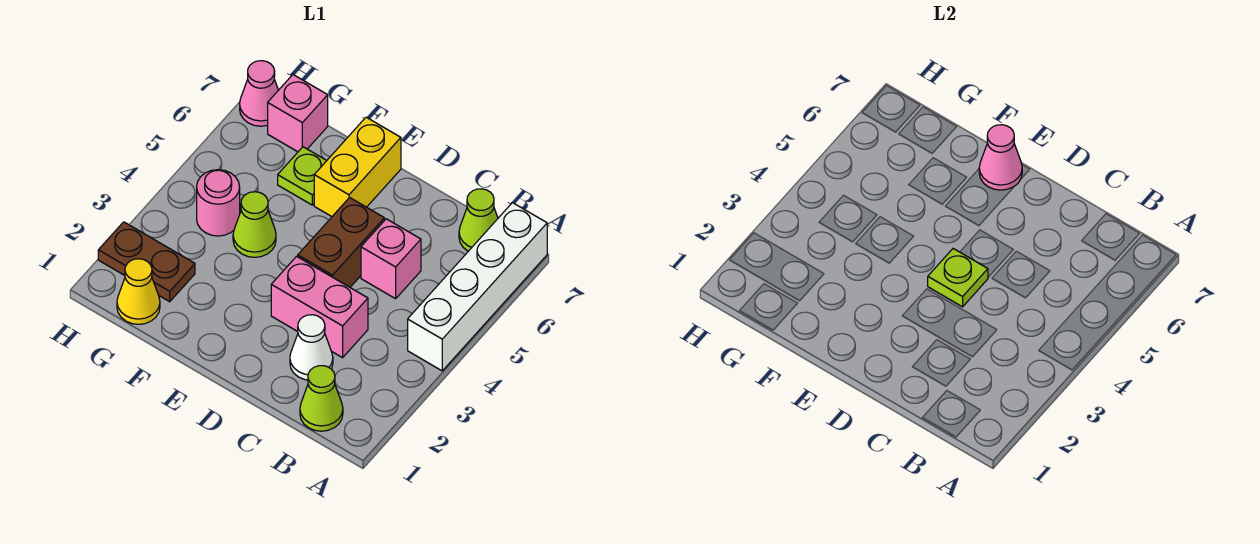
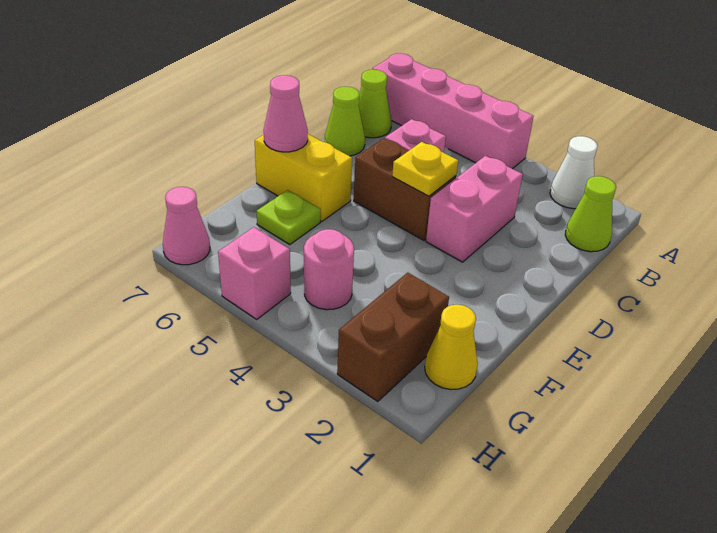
white 1x4 brick [408,203,547,371] -> pink 1x4 brick [372,53,534,169]
white 1x1 cone [290,315,333,380] -> white 1x1 cone moved to [550,136,598,209]
lime 1x1 plate [928,249,988,307] -> yellow 1x1 plate [392,142,458,196]
lime 1x1 cone [233,192,276,257] -> lime 1x1 cone moved to [325,87,365,156]
brown 1x2 plate [98,222,195,302] -> brown 1x2 brick [337,273,449,402]
pink 1x1 brick [268,75,328,152] -> pink 1x1 brick moved to [218,227,291,319]

